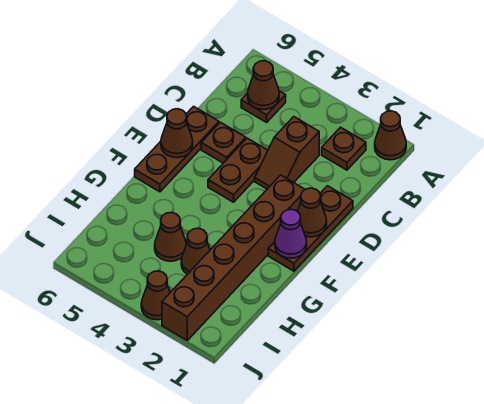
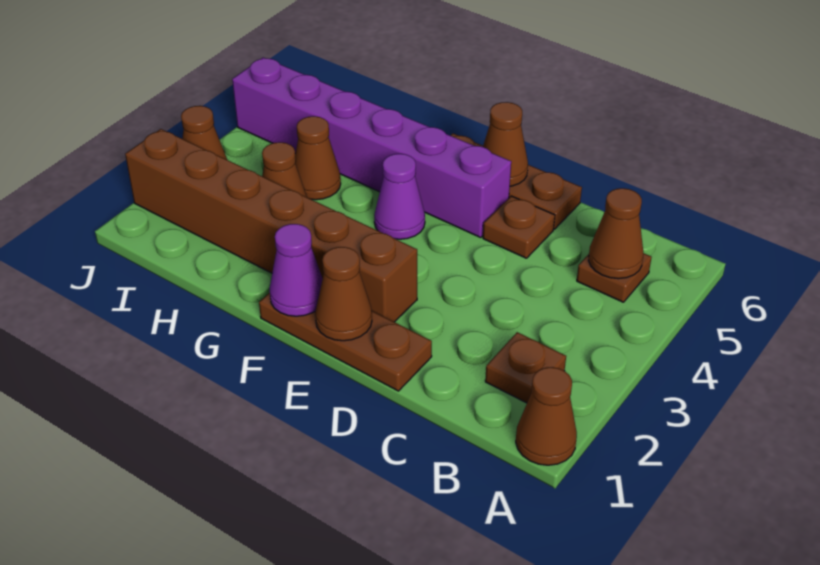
brown 1x2 slope [255,117,319,189] -> none
brown 1x2 plate [208,138,268,202] -> none
none -> purple 1x6 brick [232,57,511,237]
none -> purple 1x1 cone [374,154,425,239]

